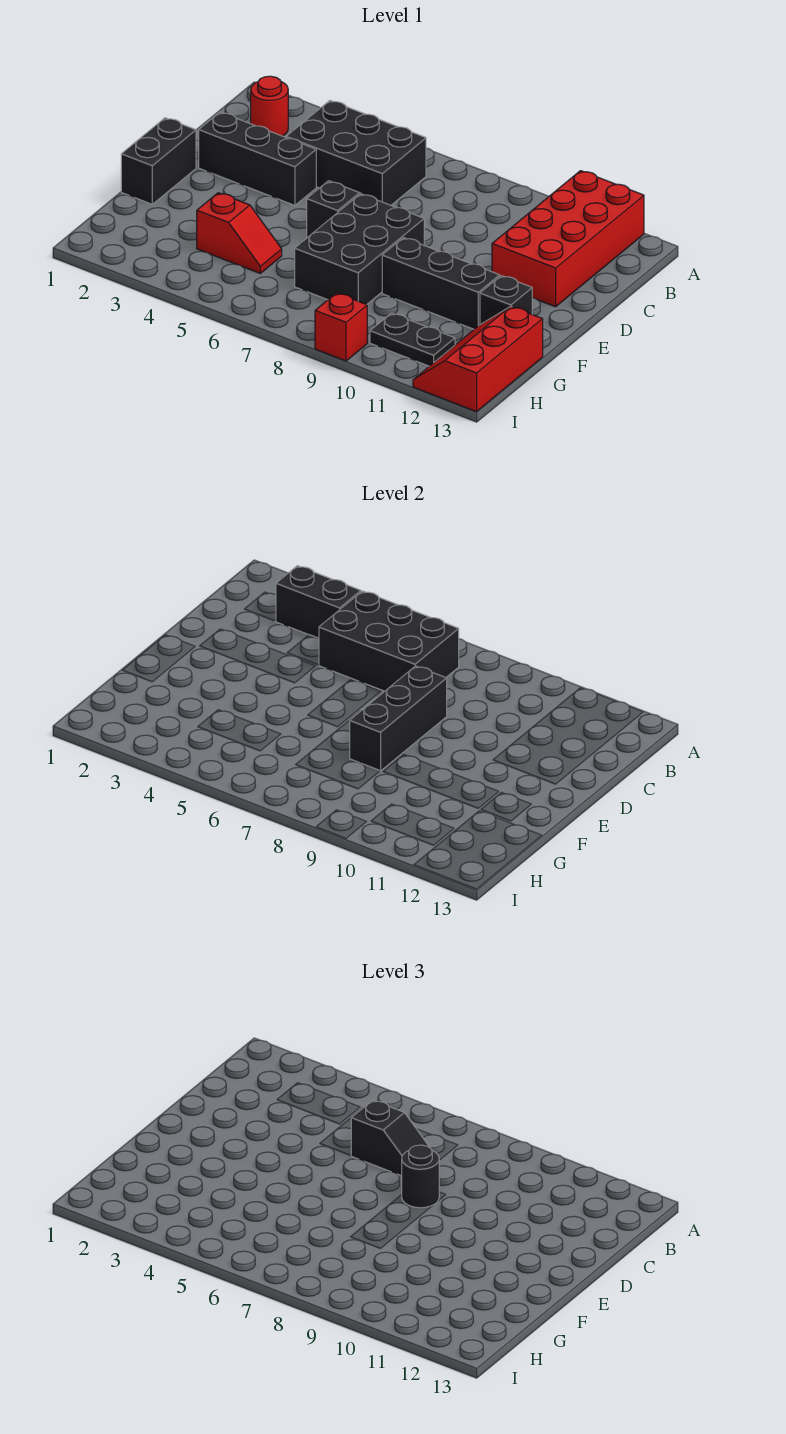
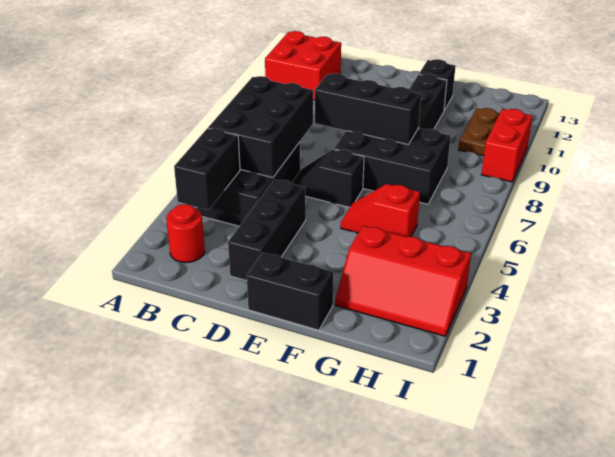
red 2x4 brick [492,171,644,307] -> red 2x2 brick [265,31,341,100]
black 1x2 slope [351,1100,430,1176] -> none
black 1x1 round brick [402,1145,439,1208] -> none
red 1x2 slope [197,193,282,273] -> red 1x2 slope turned to [341,184,420,237]
red 2x3 slope [413,306,543,412] -> red 2x3 slope moved to [335,226,471,336]
black 1x2 plate [370,313,455,366] -> brown 1x2 plate [458,108,500,156]
red 1x1 brick [315,293,367,361] -> red 1x2 brick [481,109,532,182]

